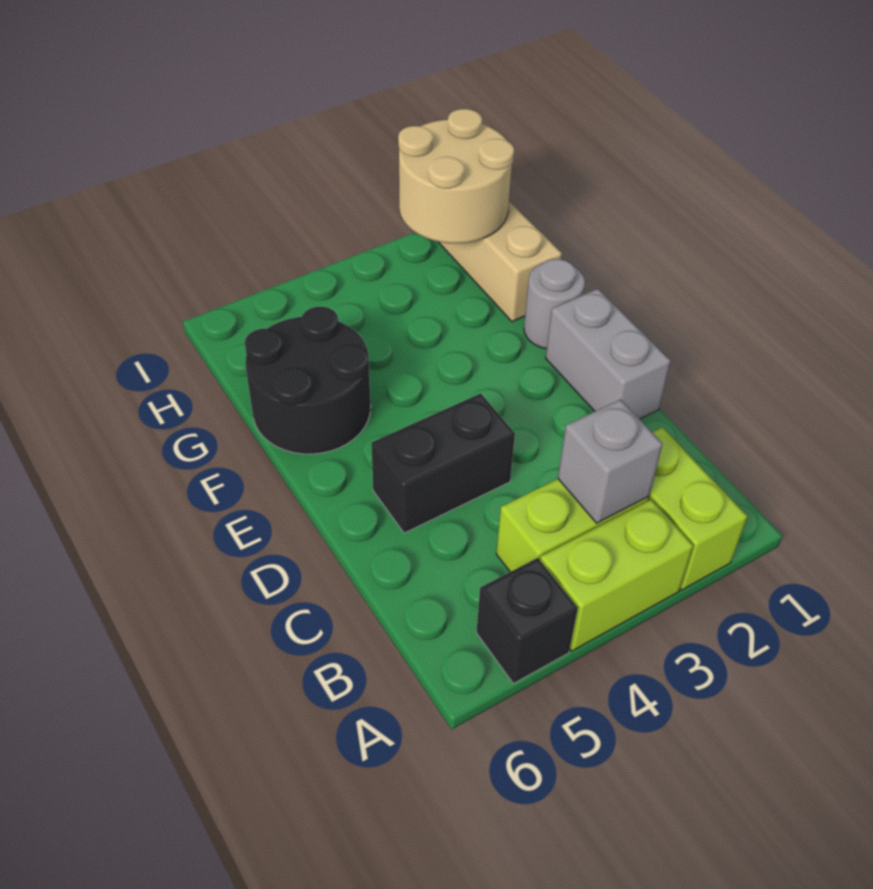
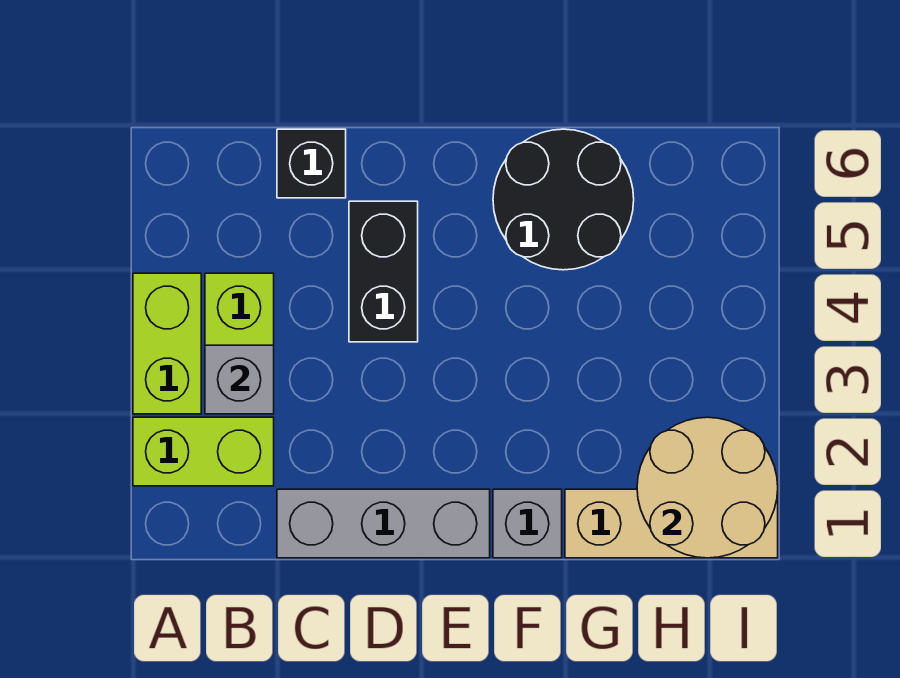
black 1x1 brick [476,558,578,684] -> black 1x1 brick moved to [277,129,346,198]
grey 1x2 brick [546,289,671,419] -> grey 1x3 brick [277,489,490,558]
grey 1x1 round brick [524,259,585,349] -> grey 1x1 brick [493,489,562,558]

